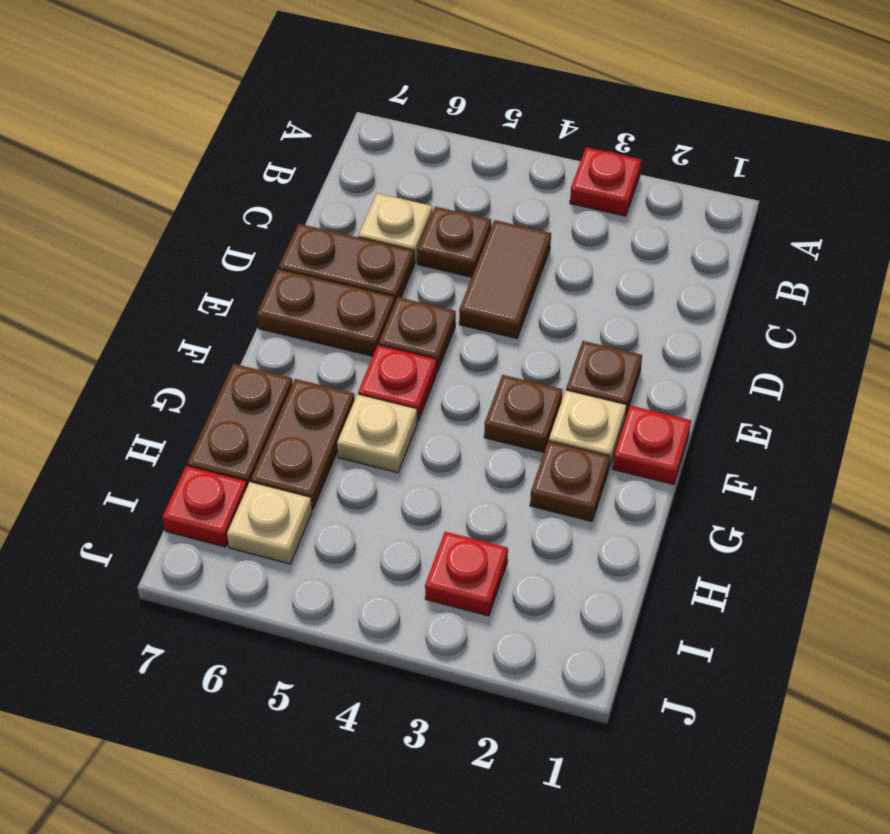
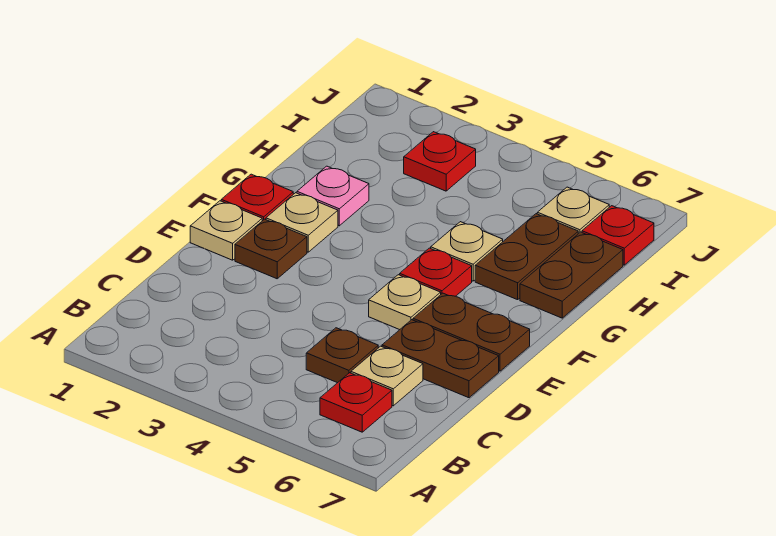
red 1x1 plate [570,147,641,216] -> red 1x1 plate moved to [320,373,392,432]
brown 1x2 tile [459,220,551,338] -> none
none -> tan 1x1 plate [190,201,262,260]
brown 1x1 plate [379,297,456,372] -> tan 1x1 plate [369,275,441,330]
brown 1x1 plate [484,375,562,452] -> none
brown 1x1 plate [530,441,610,521] -> pink 1x1 plate [297,166,369,226]

